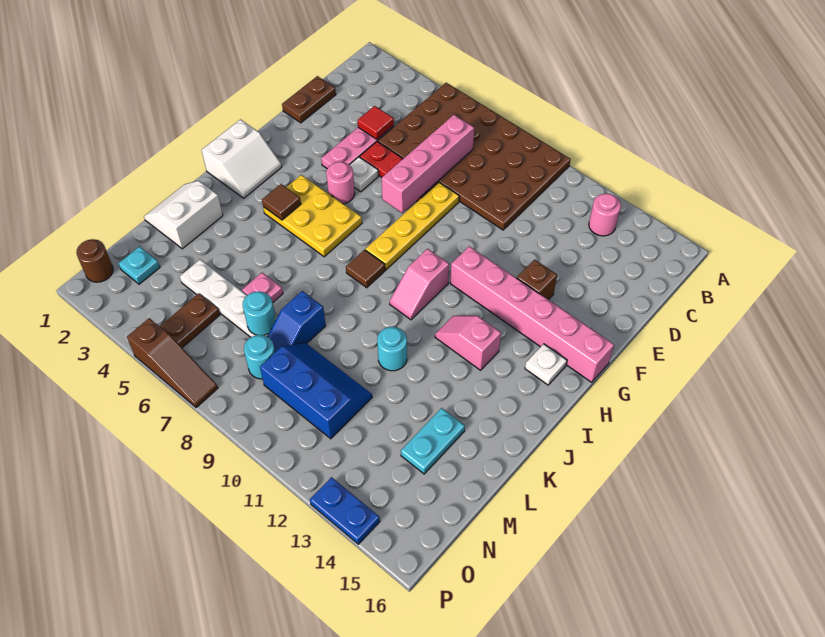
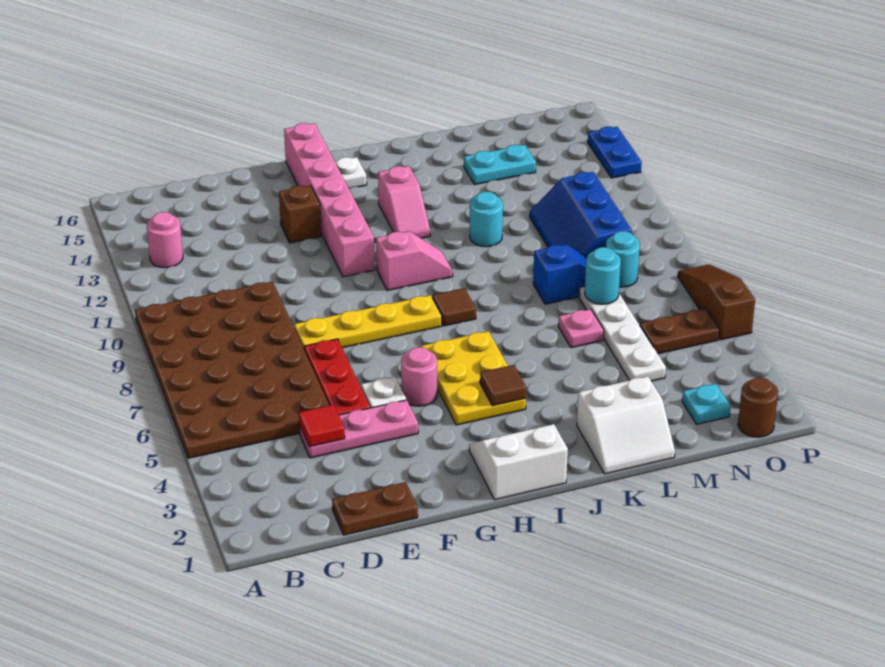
pink 1x4 brick [381,115,474,213] -> none

